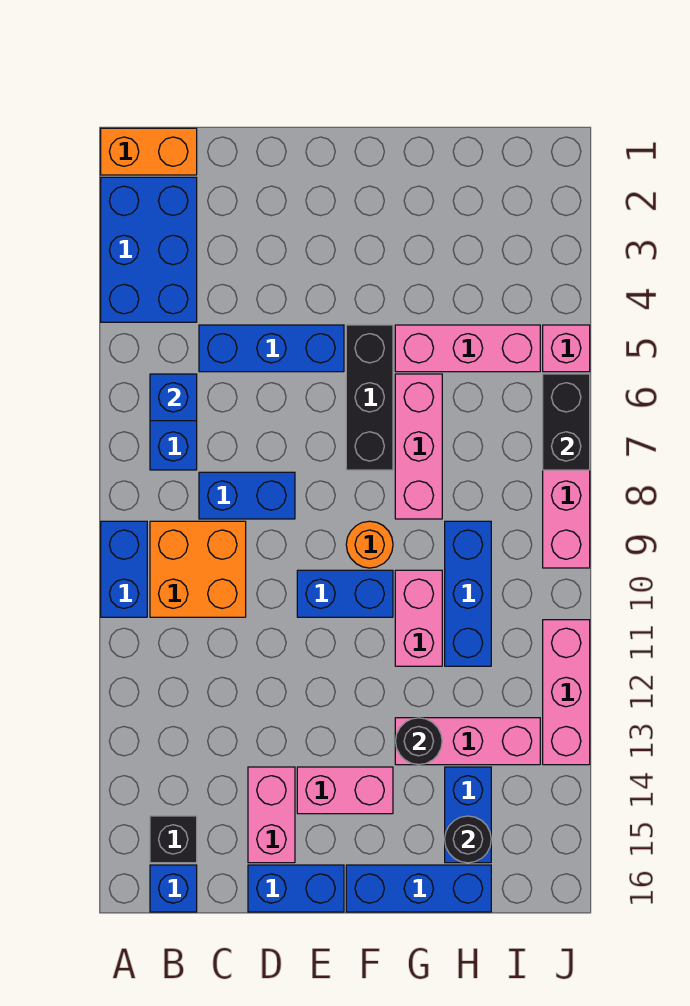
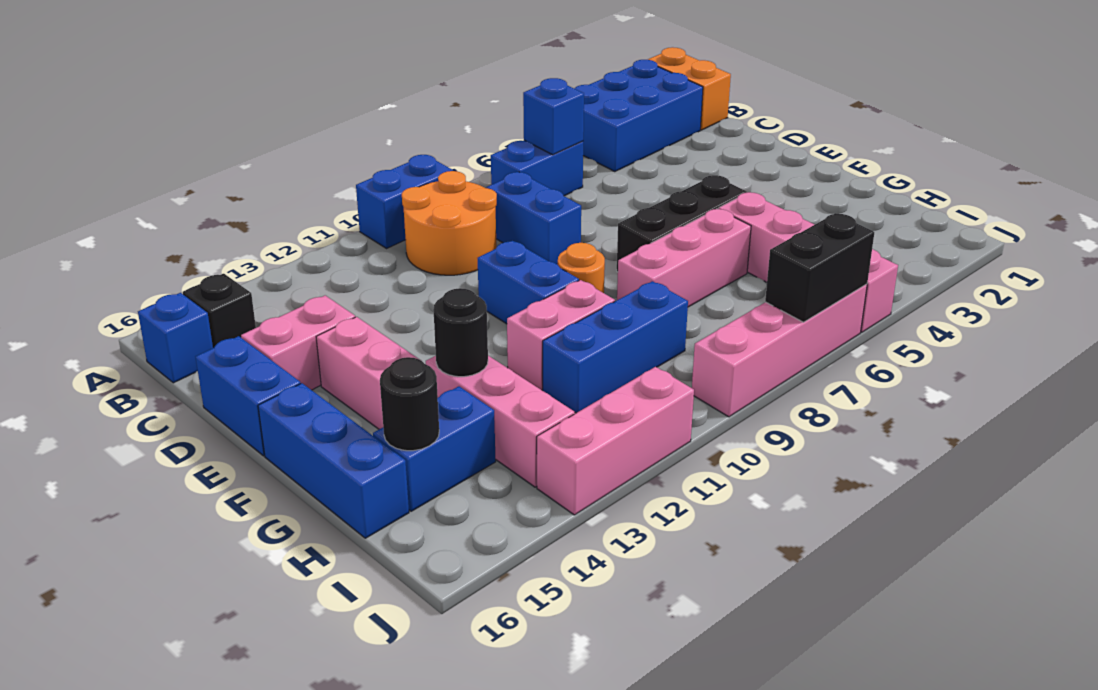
orange 2x2 brick [150,521,246,617] -> orange 2x2 round brick [402,171,497,275]
blue 1x3 brick [199,325,344,372] -> none

